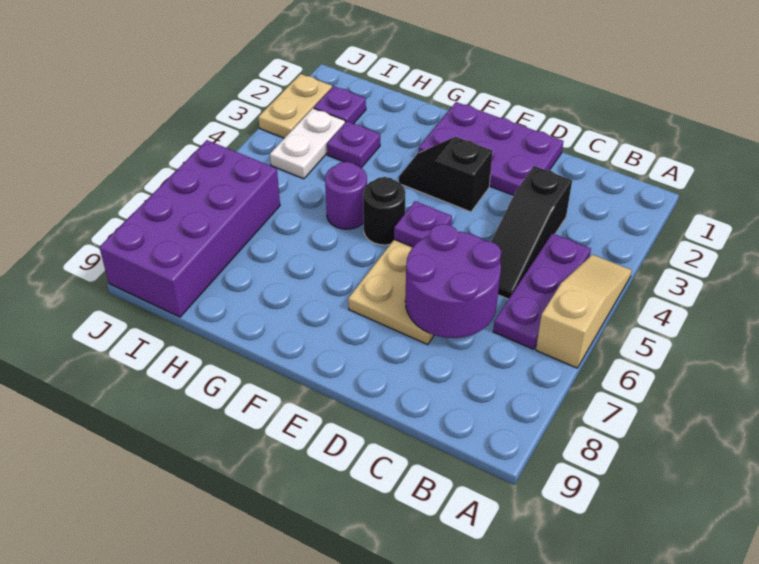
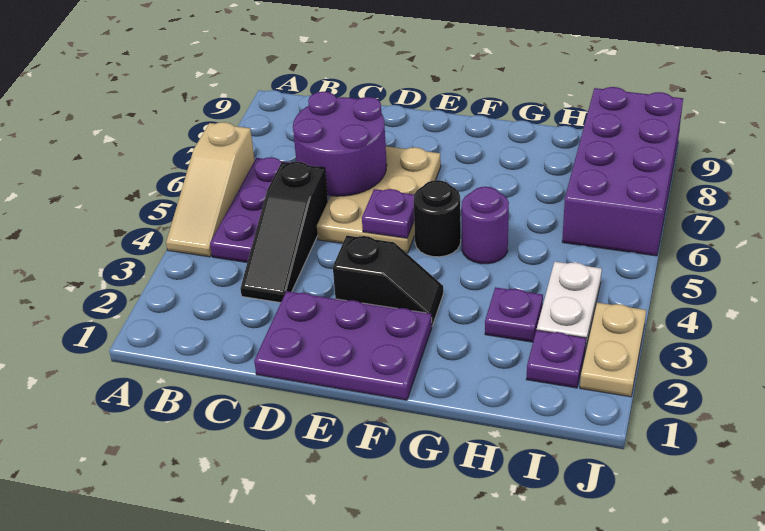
black 1x3 slope [491,166,572,299] -> black 1x3 slope turned to [240,162,328,303]

